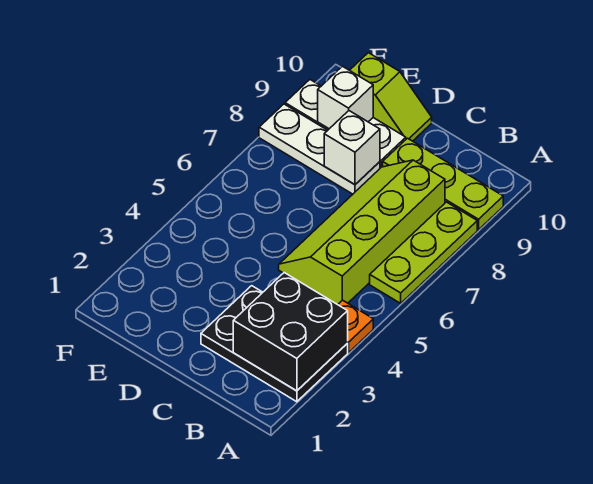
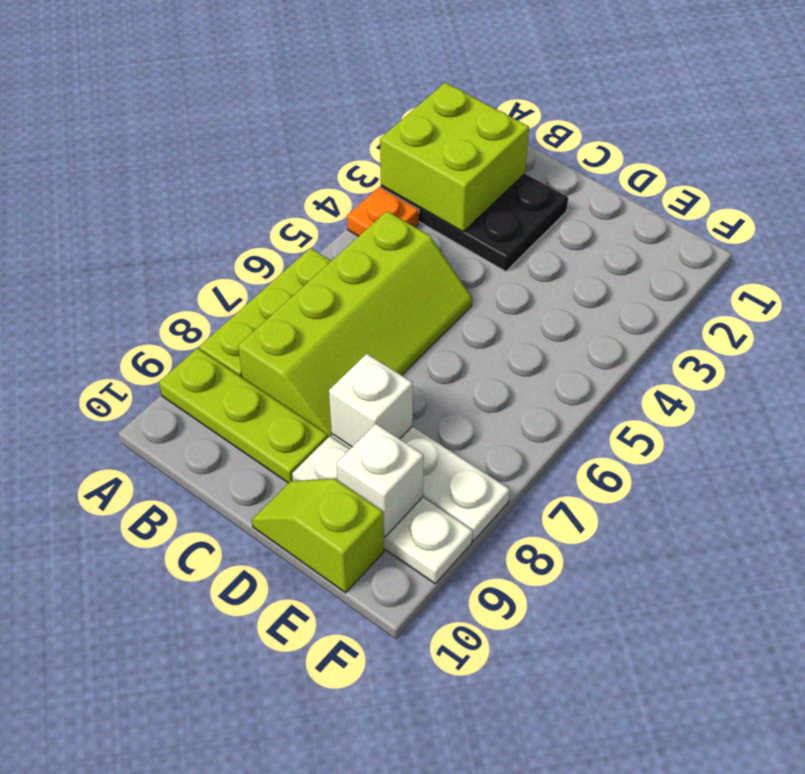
black 2x2 brick [233,273,348,391] -> lime 2x2 brick [380,83,529,232]

